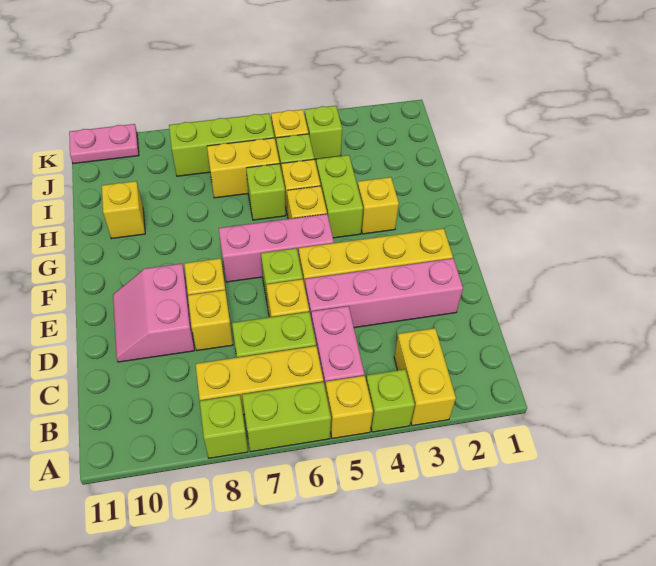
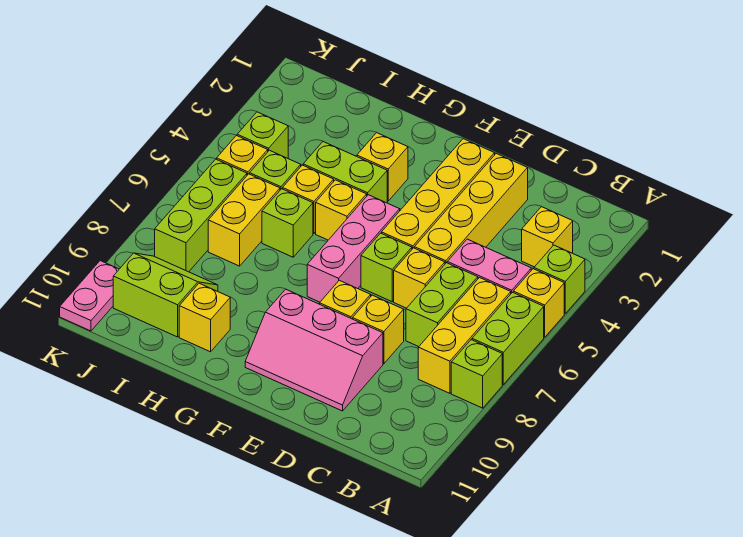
yellow 1x2 brick [394,328,456,426] -> yellow 1x1 brick [522,207,573,267]
pink 1x4 brick [305,258,463,328] -> yellow 1x4 brick [414,154,528,264]
pink 2x2 slope [113,264,194,362] -> pink 2x3 slope [245,289,383,411]
none -> lime 2x2 slope [113,253,218,337]

